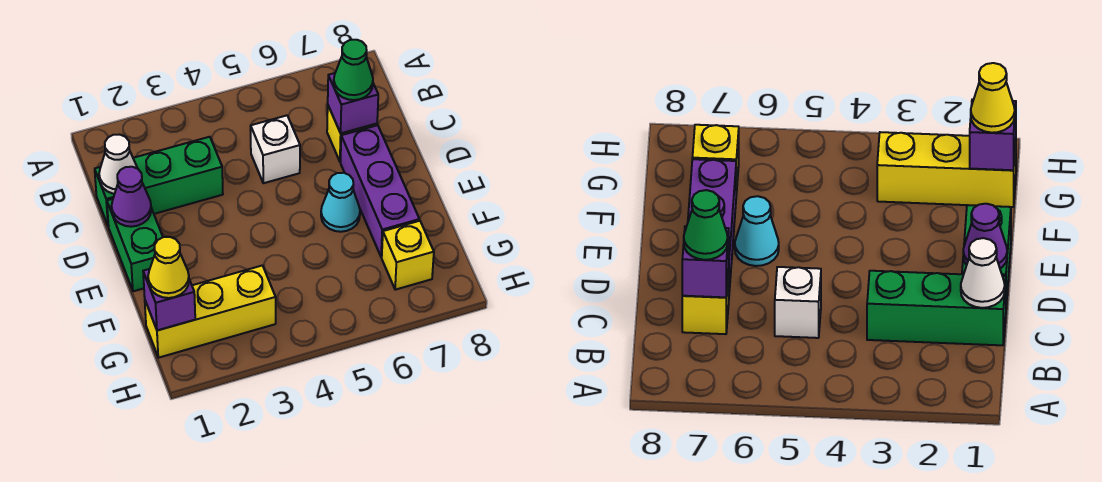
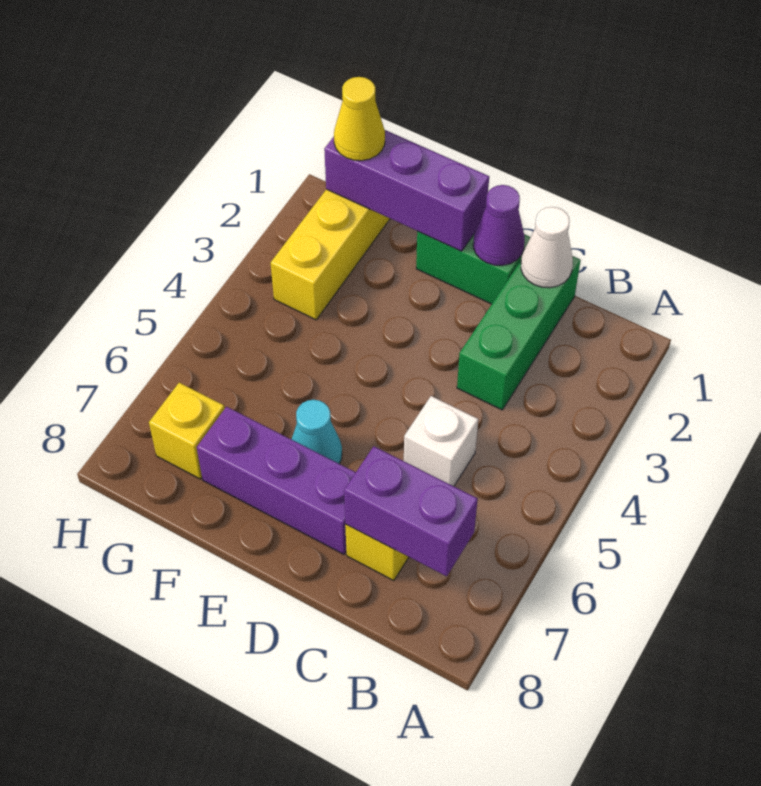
purple 1x1 brick [328,73,378,133] -> purple 1x2 brick [344,446,478,576]
green 1x1 cone [334,40,373,100] -> none
purple 1x1 brick [143,269,195,330] -> purple 1x3 brick [324,130,489,251]

